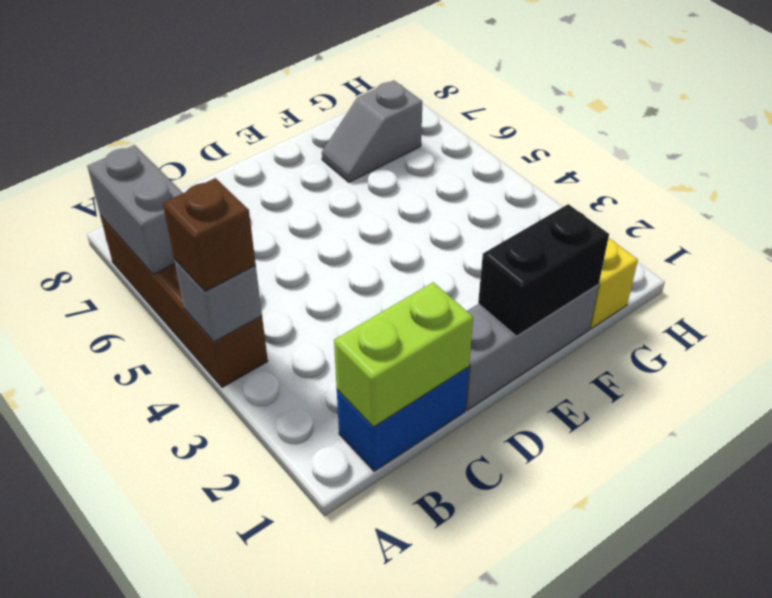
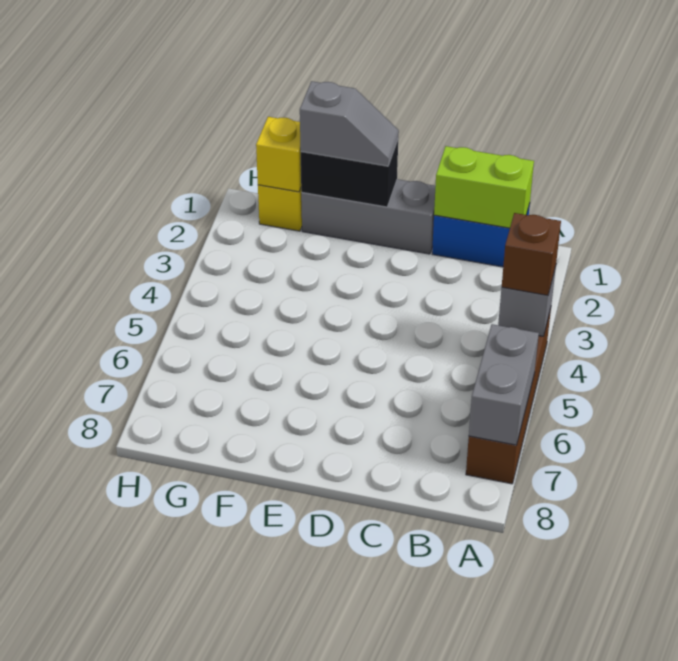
grey 1x2 slope [322,80,422,182] -> grey 1x2 slope moved to [300,81,399,166]
none -> yellow 1x1 brick [256,117,301,192]

